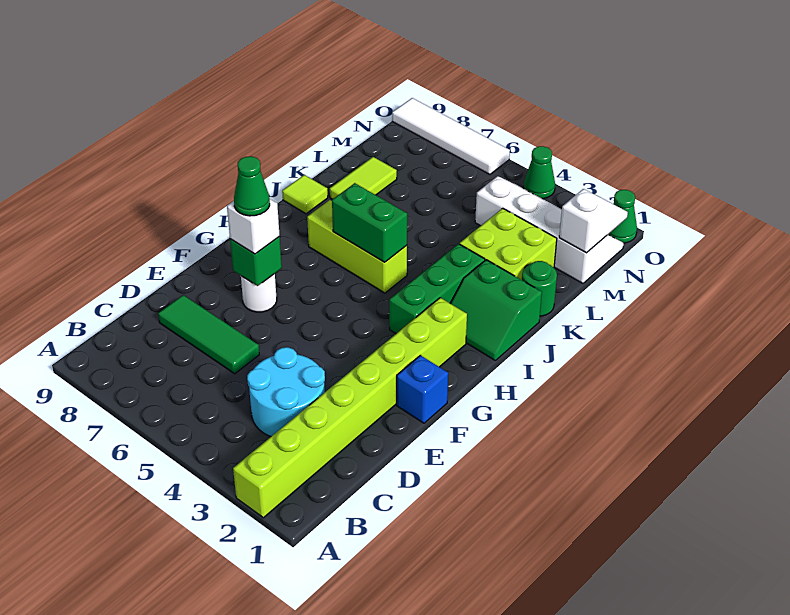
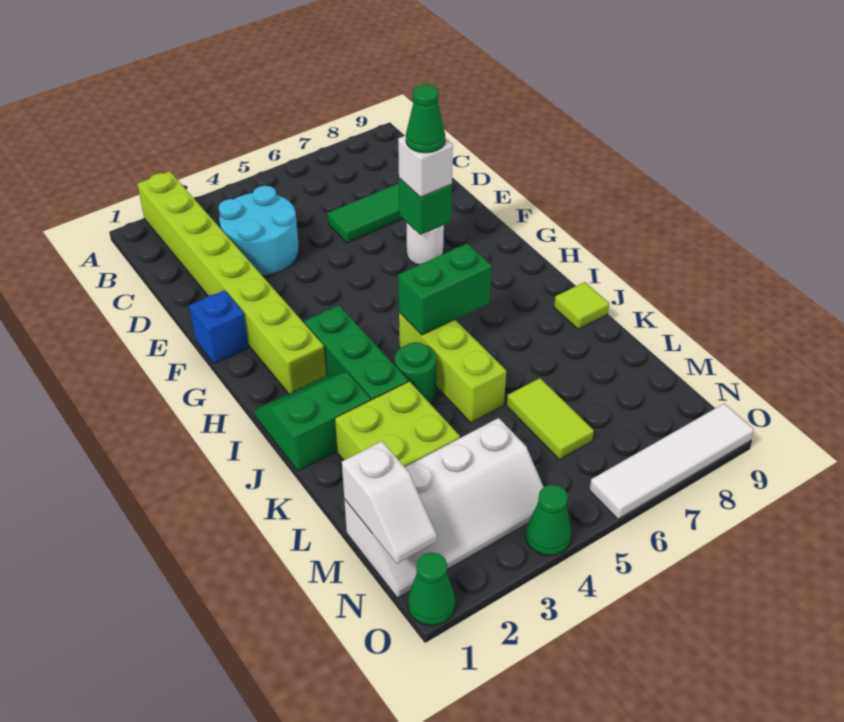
lime 1x3 brick [307,200,407,293] -> lime 1x3 brick turned to [399,313,506,423]
green 1x1 round brick [522,261,557,316] -> green 1x1 round brick moved to [395,342,437,404]
lime 1x2 tile [330,157,397,199] -> lime 1x2 tile moved to [507,378,594,459]

